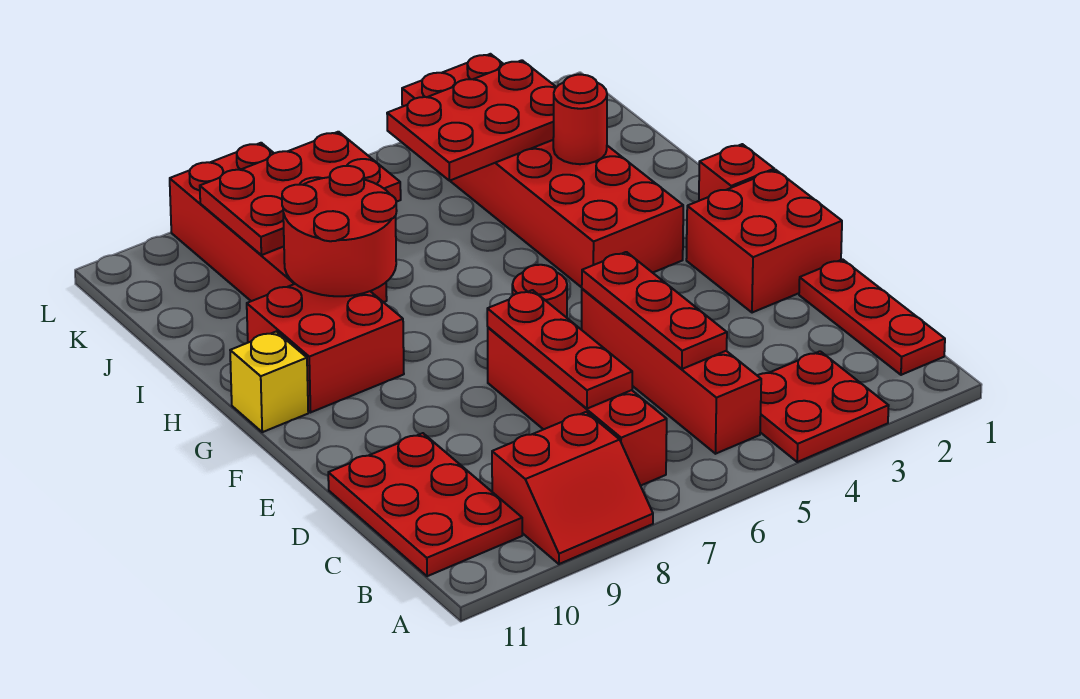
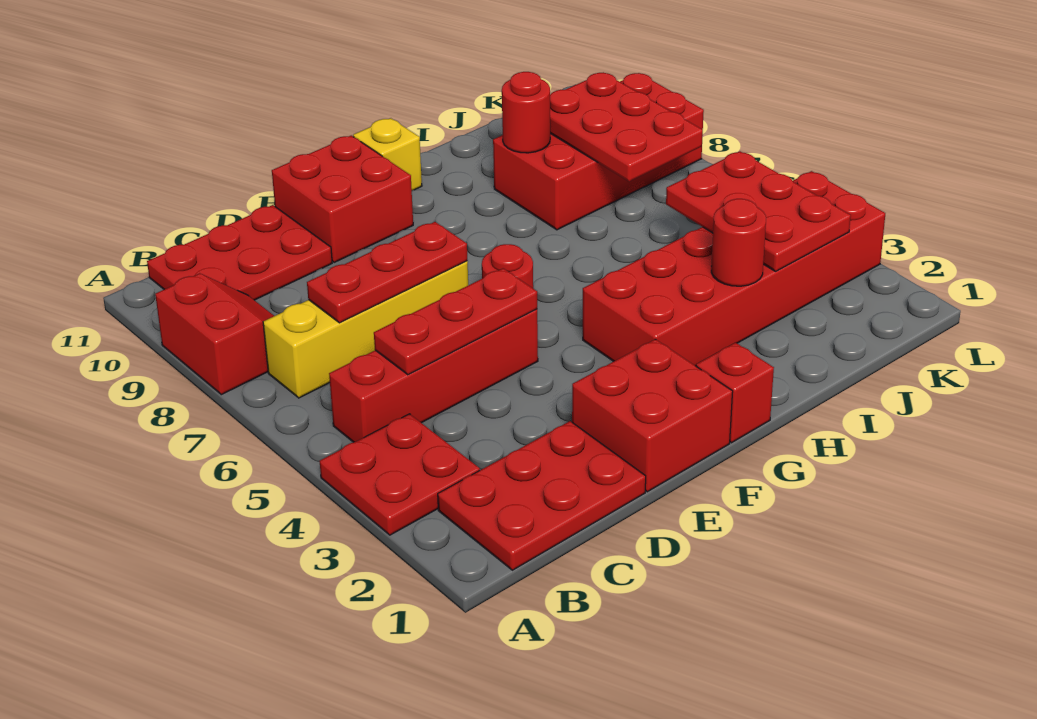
red 2x2 slope [492,412,653,564] -> red 2x2 slope turned to [155,273,274,395]
red 1x3 plate [799,259,945,375] -> red 2x3 plate [438,421,646,570]
red 1x4 brick [488,327,667,486] -> yellow 1x4 brick [263,261,468,398]
red 2x2 brick [247,284,404,412] -> red 2x2 brick moved to [272,136,413,262]
red 2x2 round brick [282,166,397,296] -> red 1x1 round brick [502,72,550,153]

